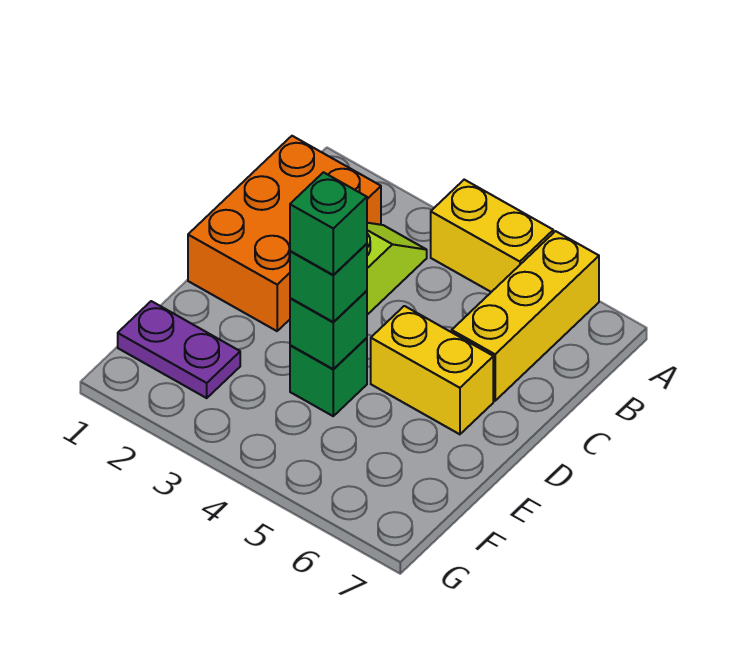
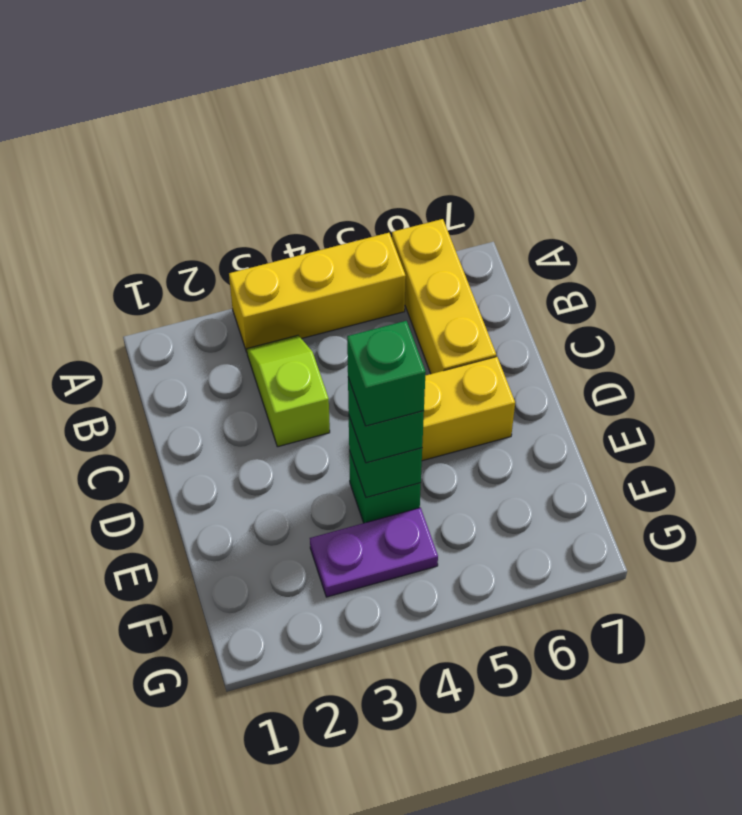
yellow 1x2 brick [431,180,553,292] -> yellow 1x3 brick [229,233,406,352]
orange 2x3 brick [188,136,381,331] -> none
purple 1x2 plate [118,301,240,398] -> purple 1x2 plate moved to [310,508,438,597]

